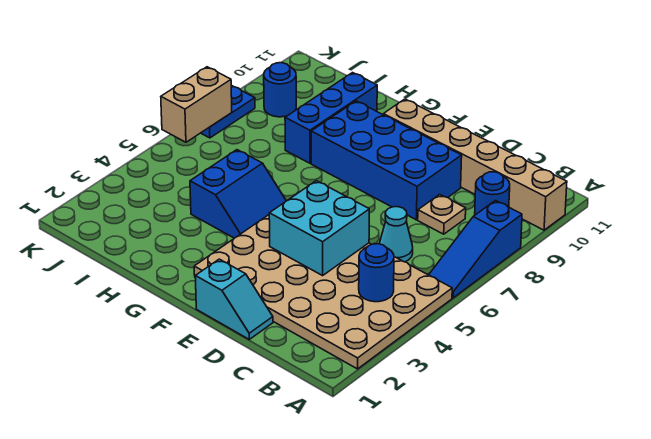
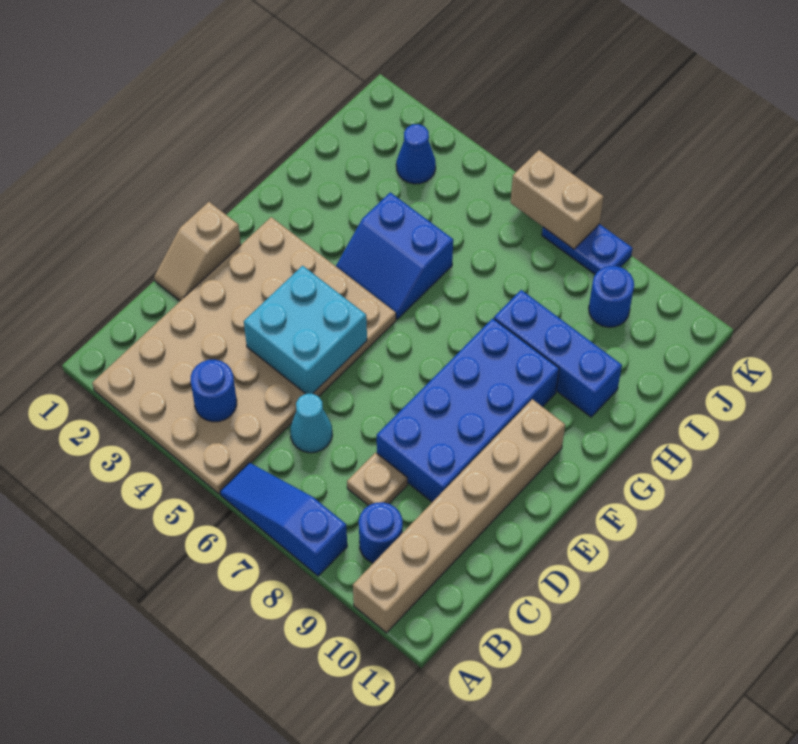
cyan 1x2 slope [195,259,273,339] -> tan 1x2 slope [154,202,241,301]
none -> blue 1x1 cone [396,124,436,184]

